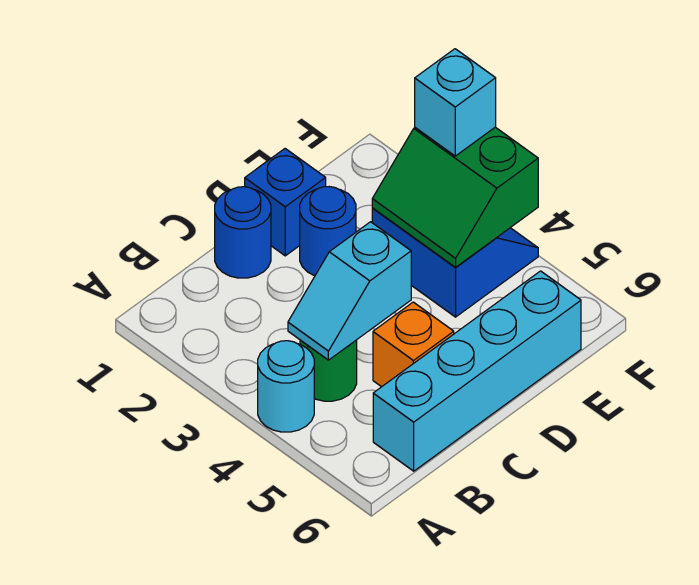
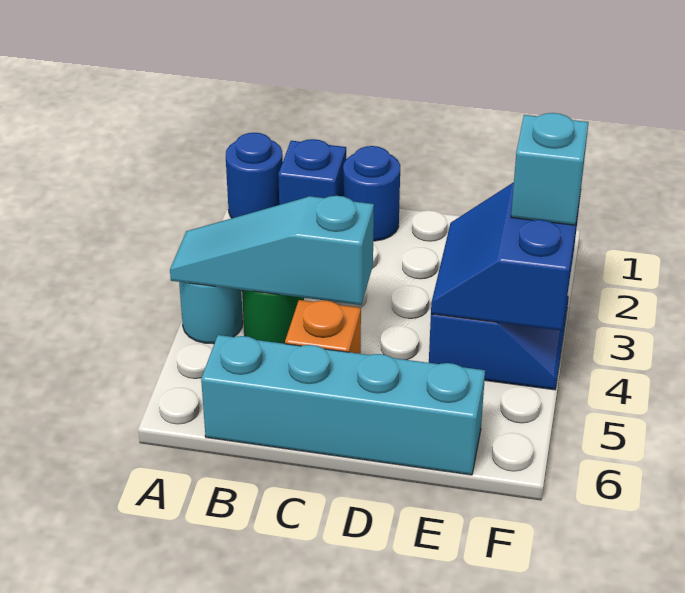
cyan 1x2 slope [288,222,411,360] -> cyan 1x3 slope [170,196,374,305]
blue 1x1 brick [245,149,326,256] -> blue 1x1 brick moved to [278,139,346,205]
blue 1x1 round brick [300,187,356,276] -> blue 1x1 round brick moved to [226,133,283,218]
green 2x2 slope [372,127,538,267] -> blue 2x2 slope [431,182,580,331]

